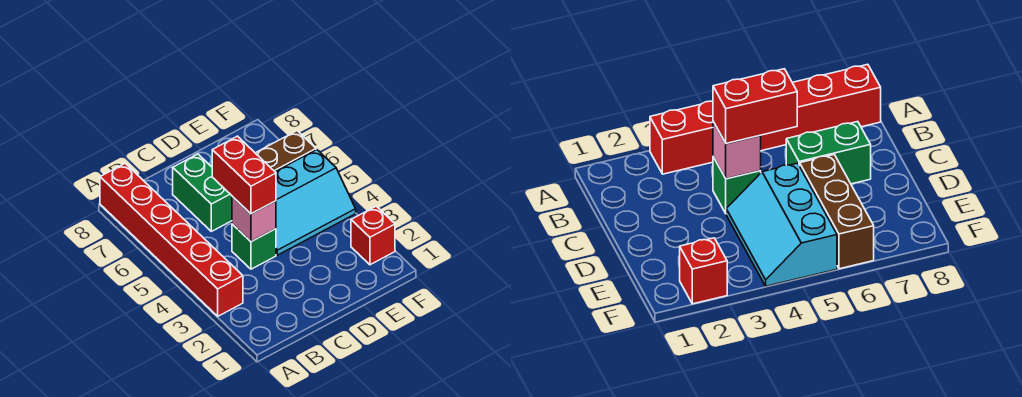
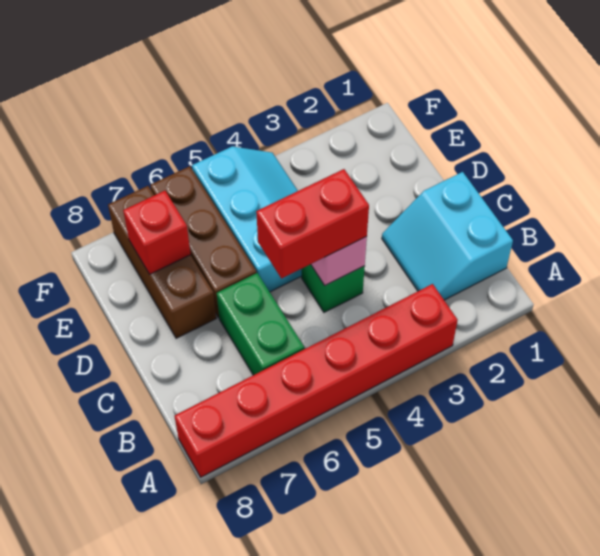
none -> cyan 2x2 slope [382,172,513,300]
green 1x2 brick [173,154,232,231] -> green 1x2 brick turned to [217,273,304,375]
none -> brown 1x3 brick [108,186,216,338]
red 1x1 brick [351,206,395,265] -> red 1x1 brick moved to [123,191,191,274]

